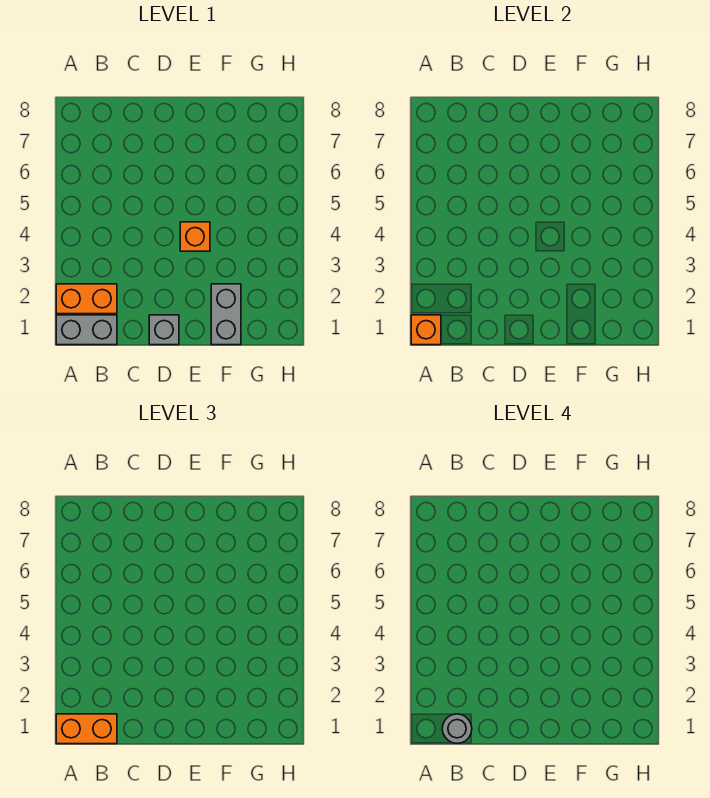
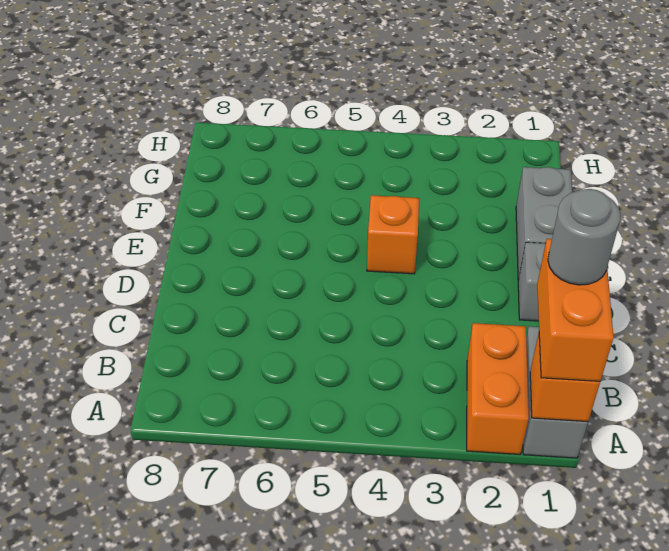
grey 1x2 brick [211,284,241,345] -> grey 1x2 brick turned to [516,167,572,279]

